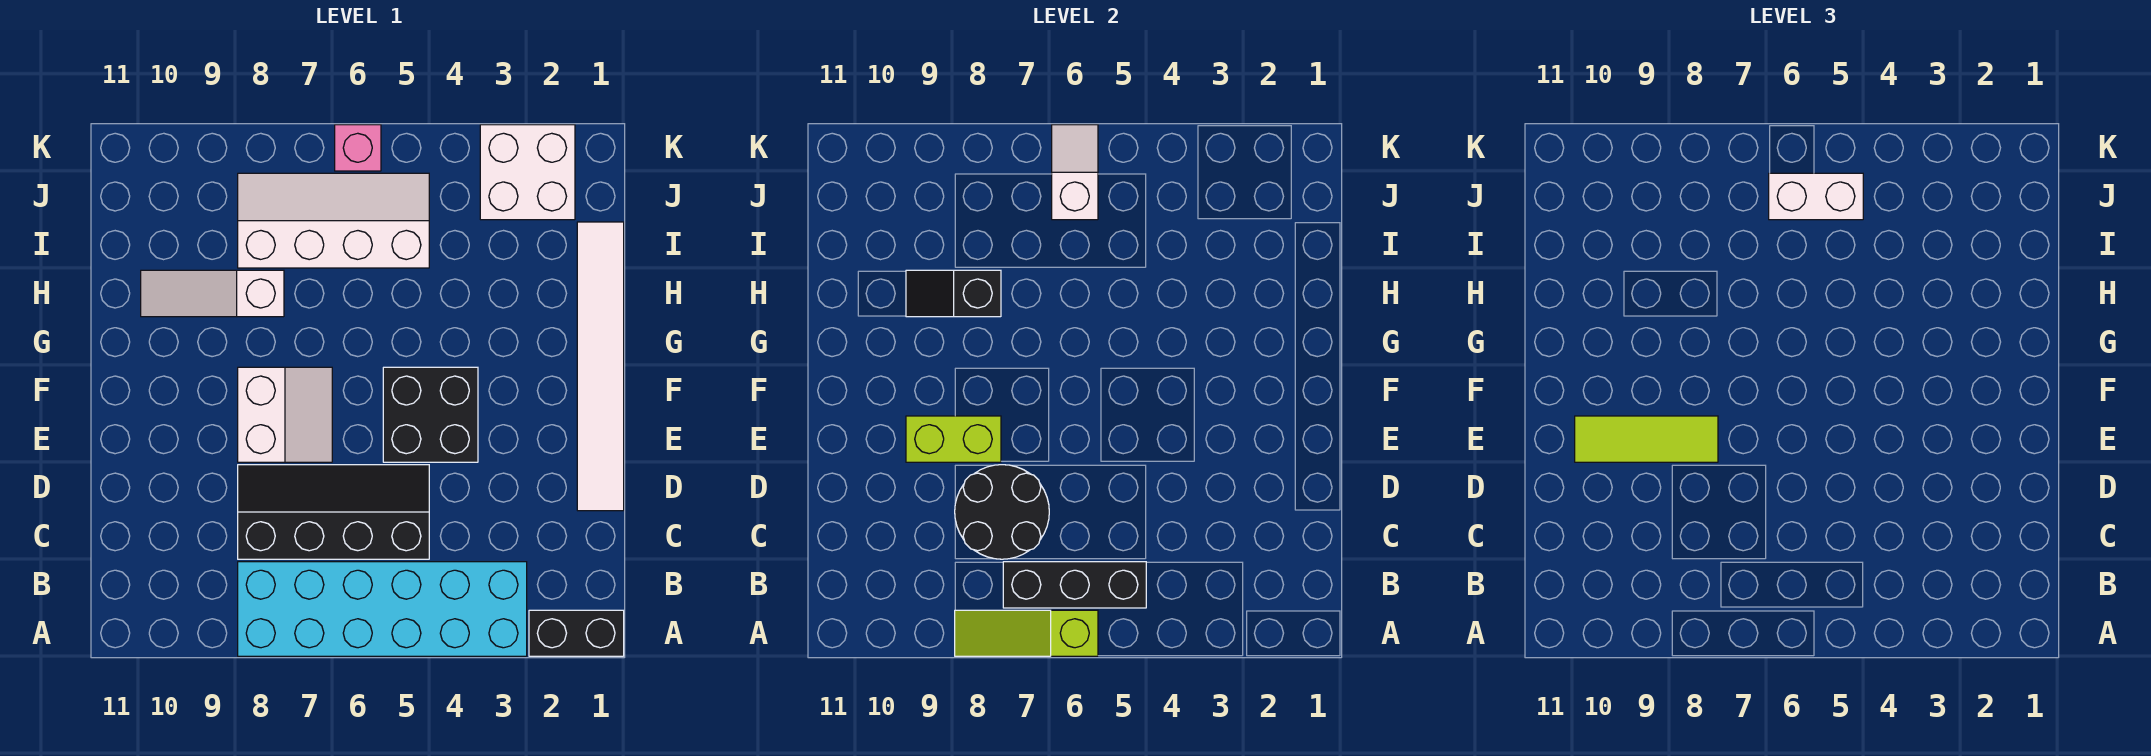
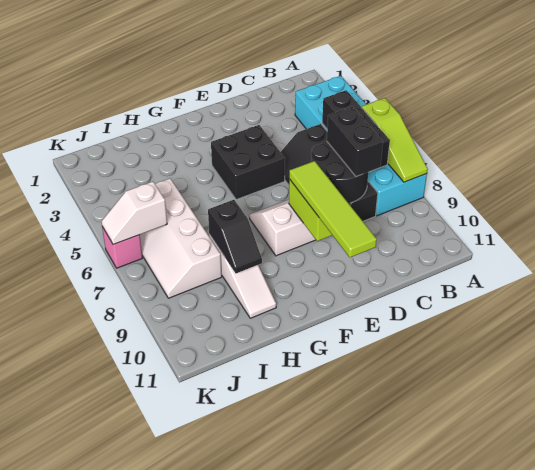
black 1x2 brick [529,610,624,656] -> black 1x2 brick moved to [327,106,383,176]
white 1x6 tile [577,222,624,511] -> none
lime 1x3 tile [1575,416,1718,462] -> lime 1x4 tile [289,161,377,257]
white 2x2 brick [480,125,575,220] -> none
white 1x2 brick [1769,173,1863,220] -> none

